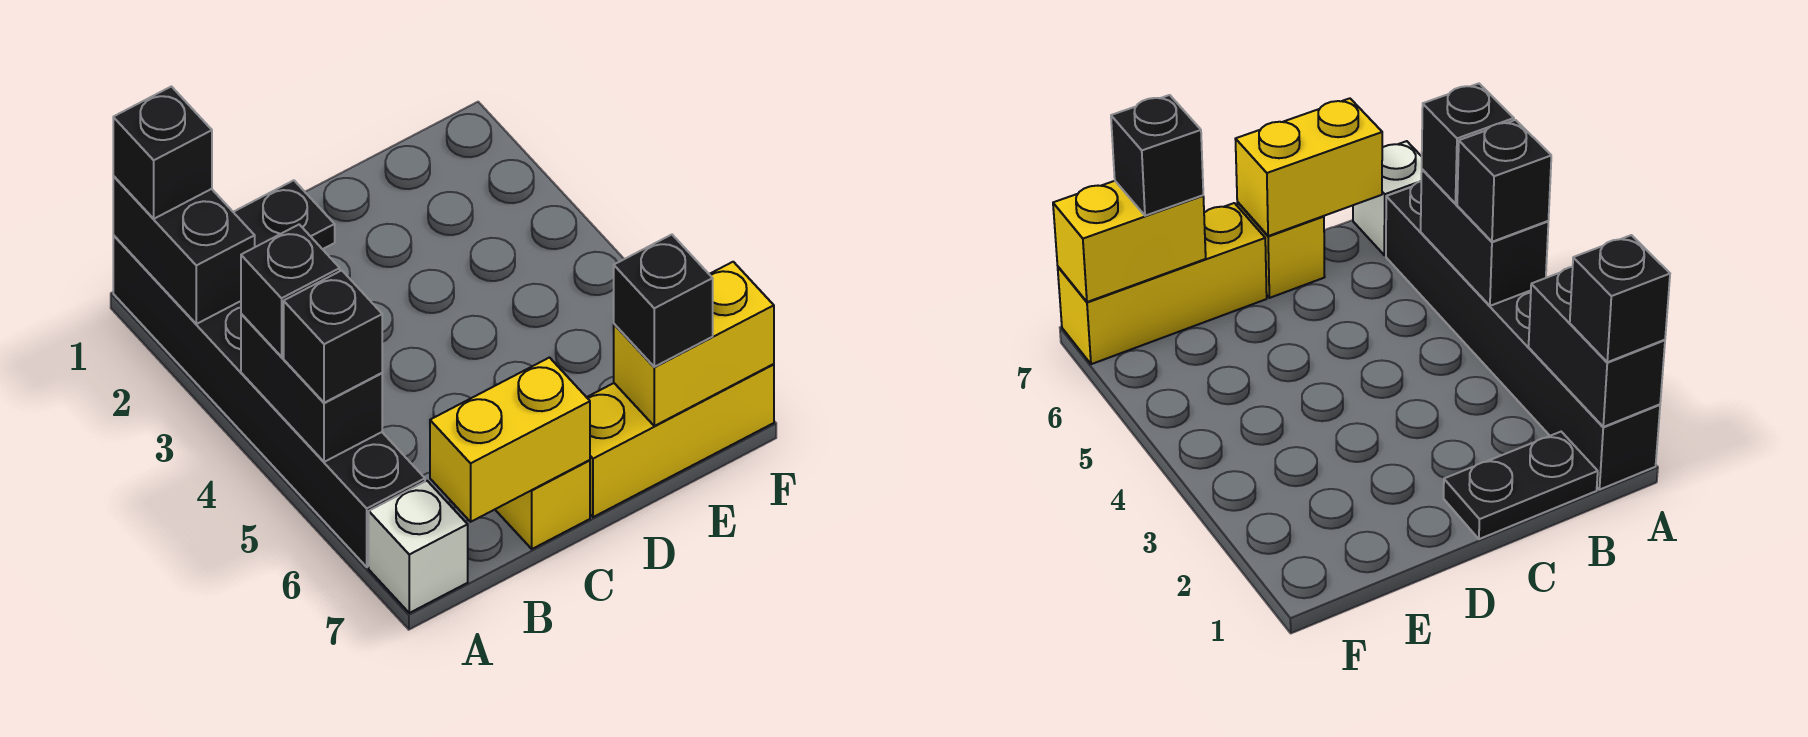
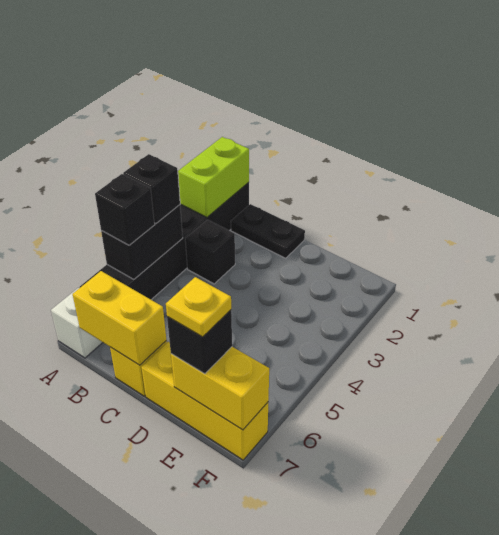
black 1x2 brick [113,176,255,324] -> lime 1x2 brick [178,137,249,217]
black 1x1 brick [113,86,212,219] -> black 1x1 brick moved to [185,220,235,284]
none -> yellow 1x1 plate [166,277,231,337]

